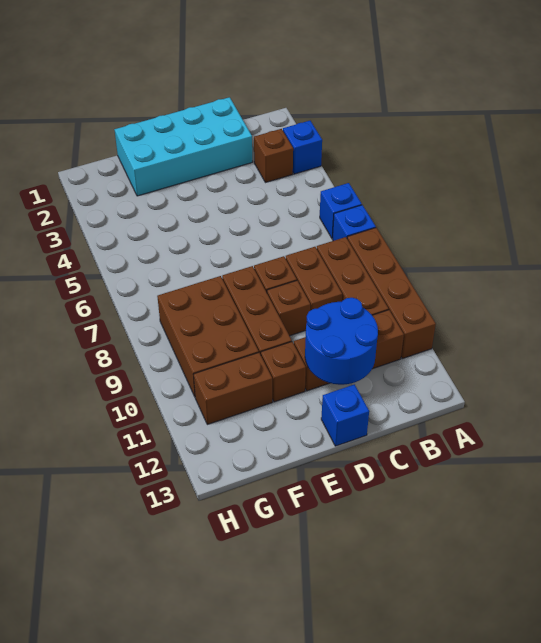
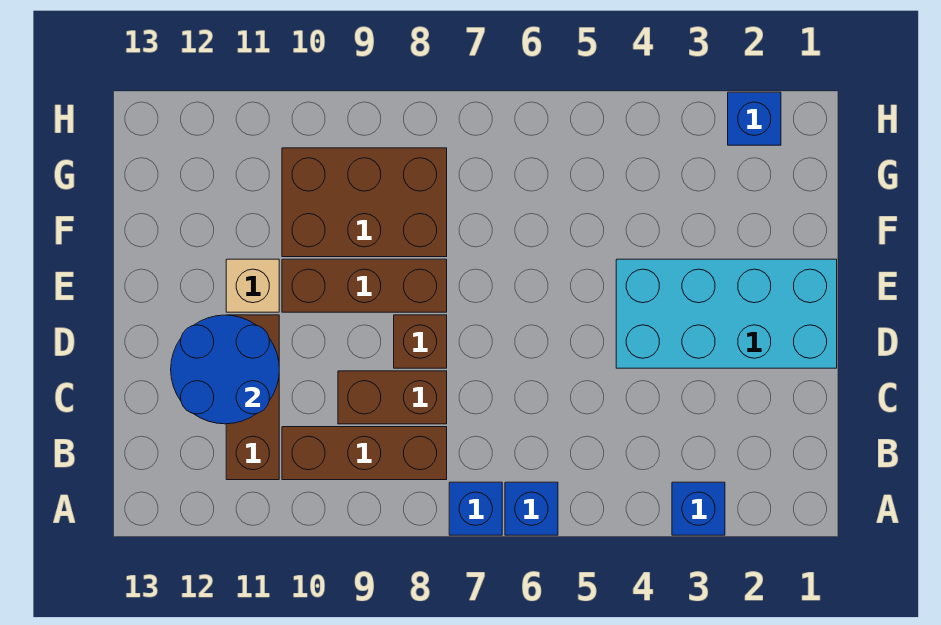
brown 1x4 brick [347,228,436,359] -> none
brown 1x1 brick [254,129,293,183] -> none
cyan 2x4 brick [115,97,252,196] -> cyan 2x4 brick turned to [616,259,837,368]
brown 1x1 brick [267,281,310,336] -> none
blue 1x1 brick [321,384,369,446] -> blue 1x1 brick moved to [728,92,781,145]
brown 1x1 brick [261,342,306,402] -> tan 1x1 brick [226,259,279,312]
brown 1x2 brick [194,353,272,424] -> none

